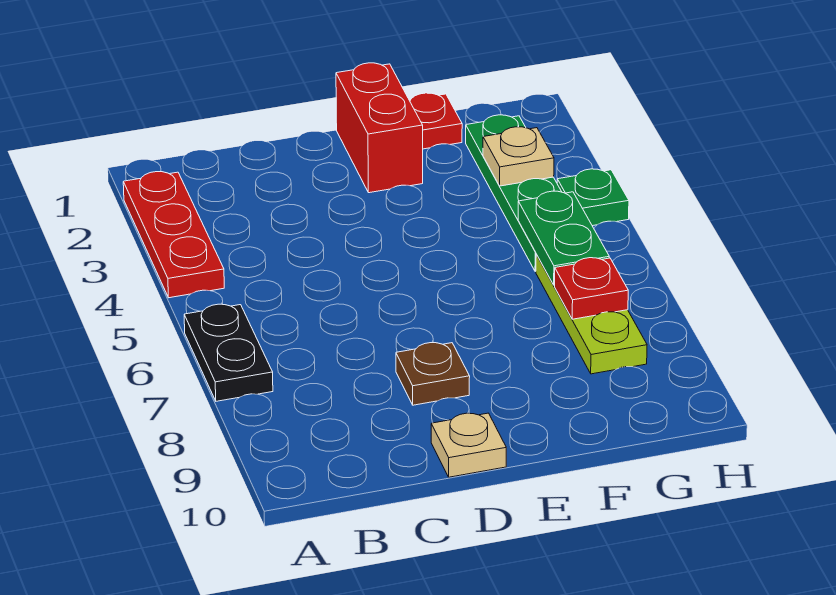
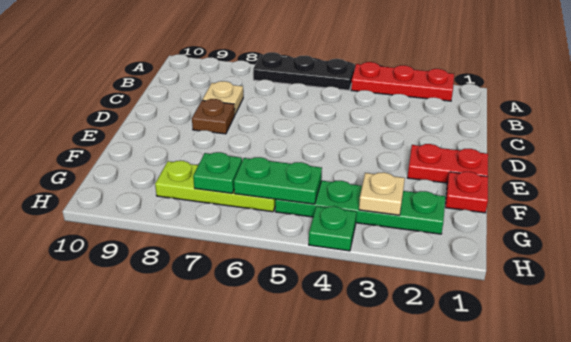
black 1x2 plate [184,304,273,401] -> black 1x3 plate [253,52,354,90]
tan 1x1 plate [431,413,506,477] -> tan 1x1 plate moved to [202,81,243,114]
red 1x2 brick [336,63,423,193] -> red 1x2 plate [407,144,488,183]
red 1x1 plate [555,258,628,319] -> green 1x1 plate [193,152,242,193]

